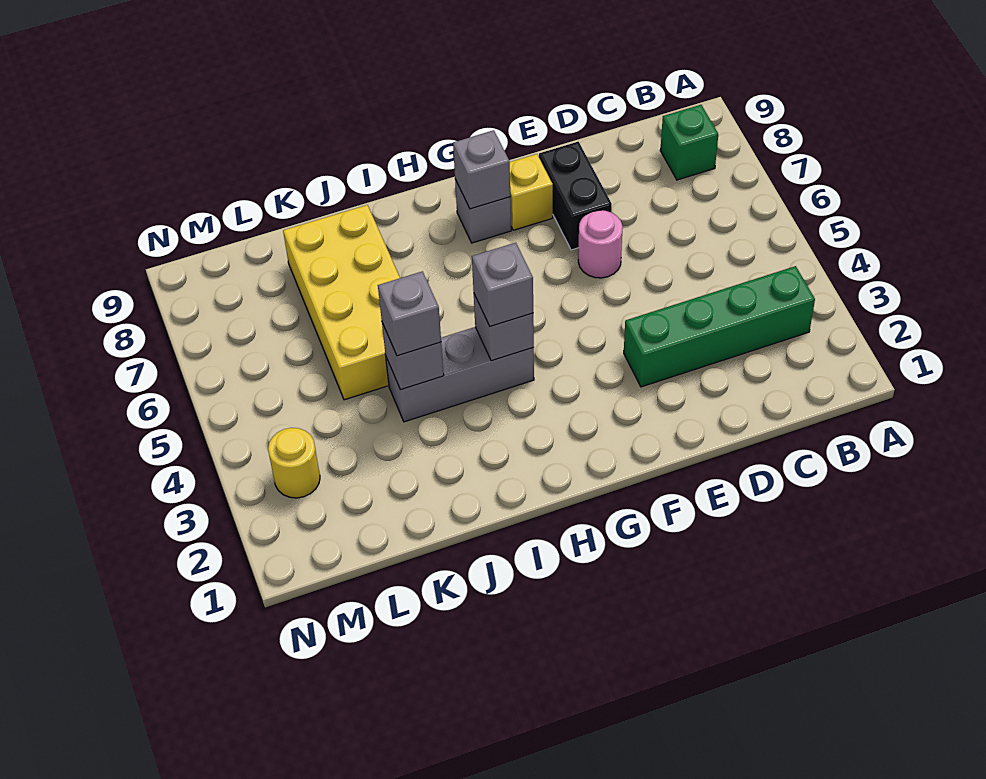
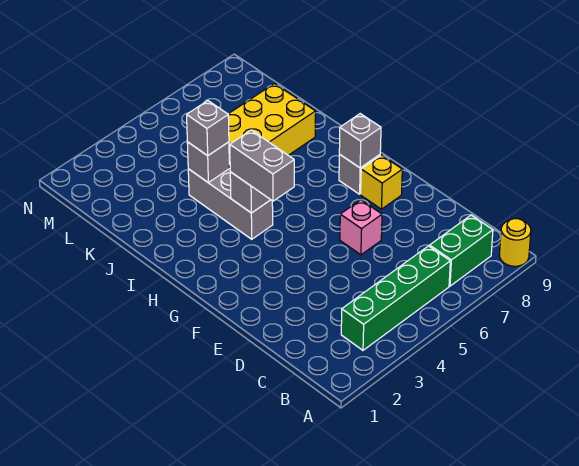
green 1x4 brick [624,266,815,387] -> green 1x4 brick turned to [341,246,450,350]
green 1x1 brick [660,105,718,180] -> green 1x2 brick [430,215,493,286]
pink 1x1 round brick [578,210,623,278] -> pink 1x1 brick [340,200,382,255]
black 1x2 brick [539,141,612,250] -> none
grey 1x1 brick [472,243,533,326] -> grey 1x2 brick [230,130,294,201]
yellow 1x1 round brick [268,428,320,498] -> yellow 1x1 round brick moved to [499,219,531,266]

